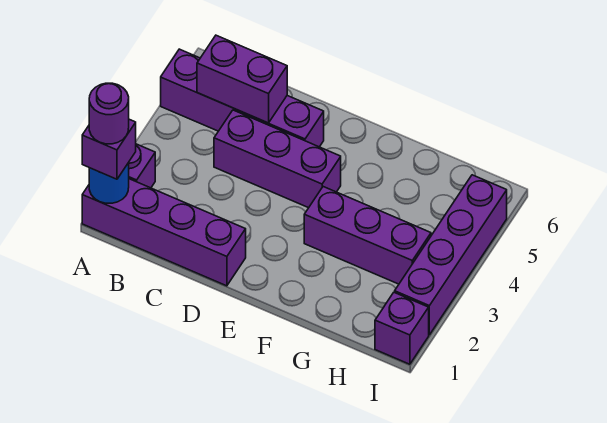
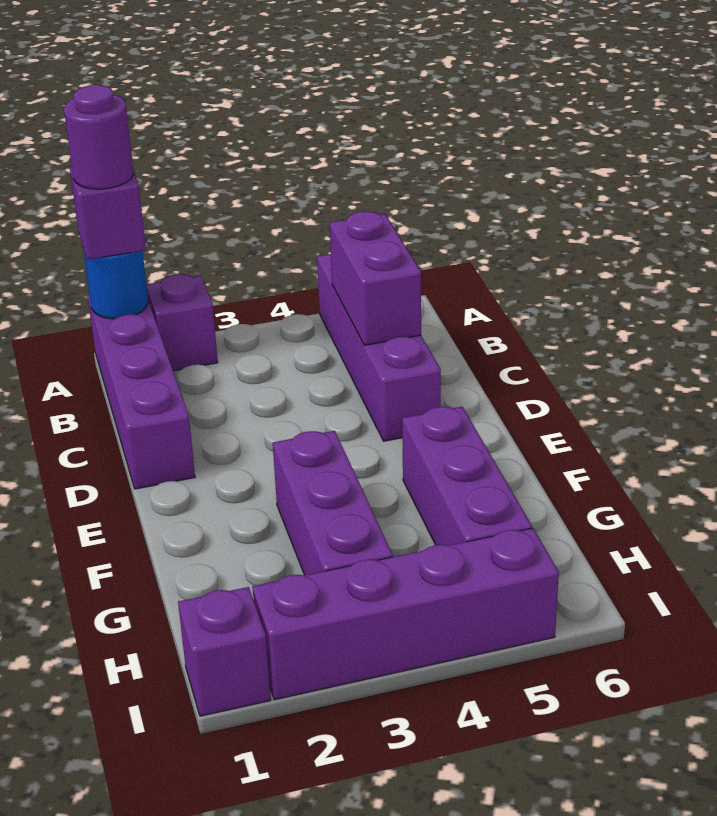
purple 1x3 brick [214,110,341,208] -> purple 1x3 brick moved to [402,407,532,545]

